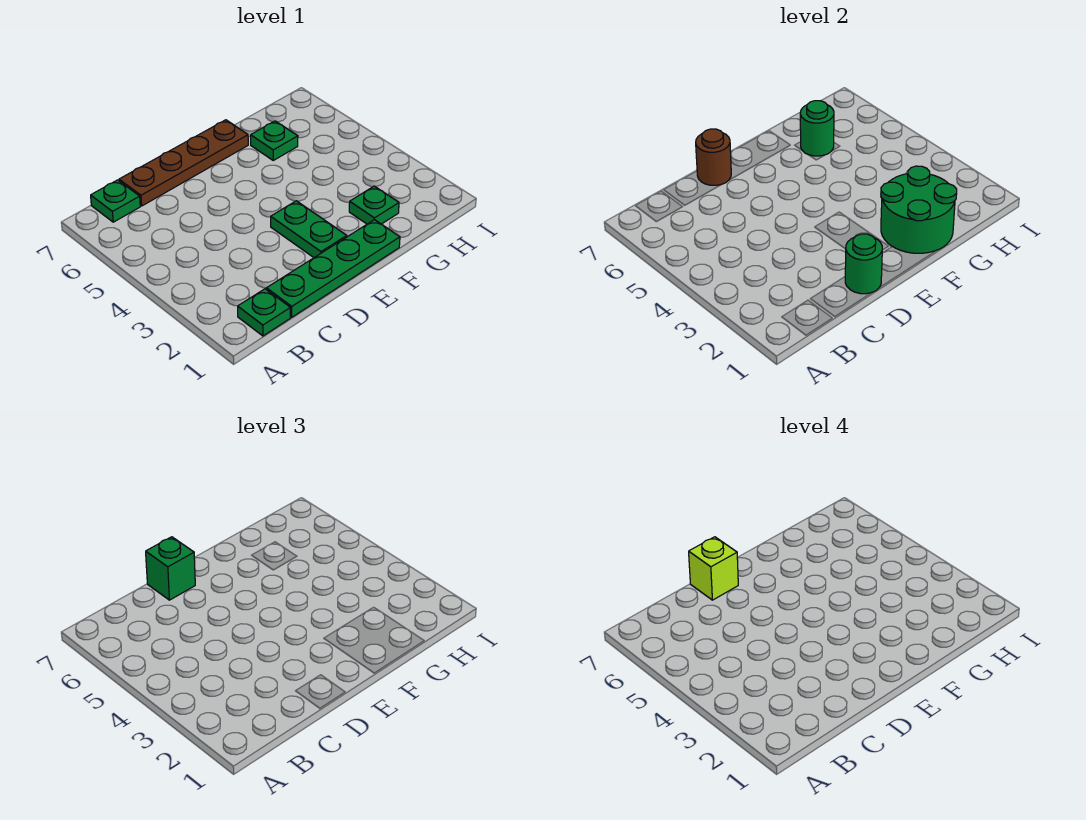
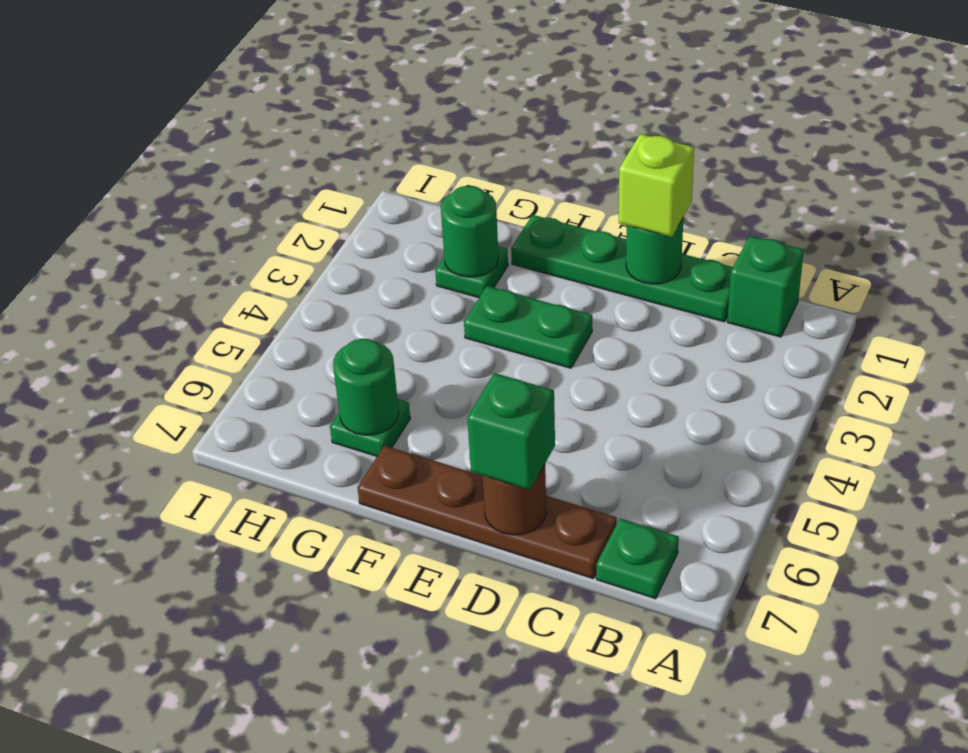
green 1x1 plate [238,289,290,336] -> green 1x1 brick [727,236,804,337]
lime 1x1 brick [689,537,738,600] -> lime 1x1 brick moved to [619,134,694,237]
green 1x2 plate [271,201,347,257] -> green 1x2 plate turned to [464,286,592,368]
green 2x2 round brick [881,166,957,253] -> green 1x1 round brick [441,186,499,277]

